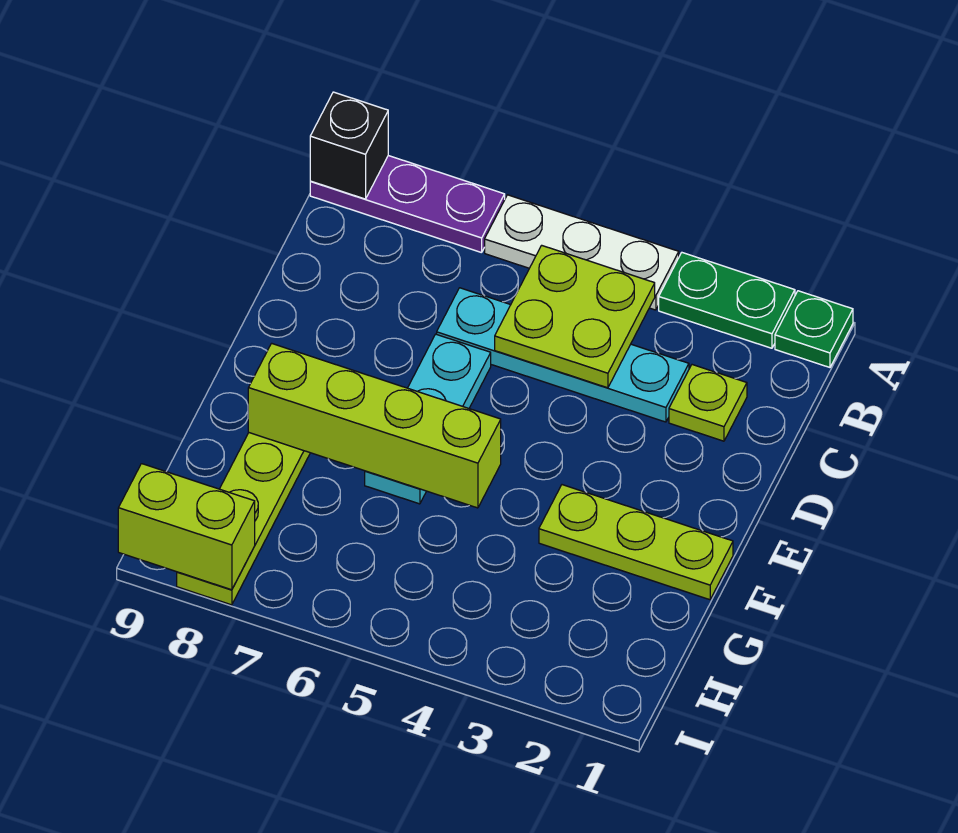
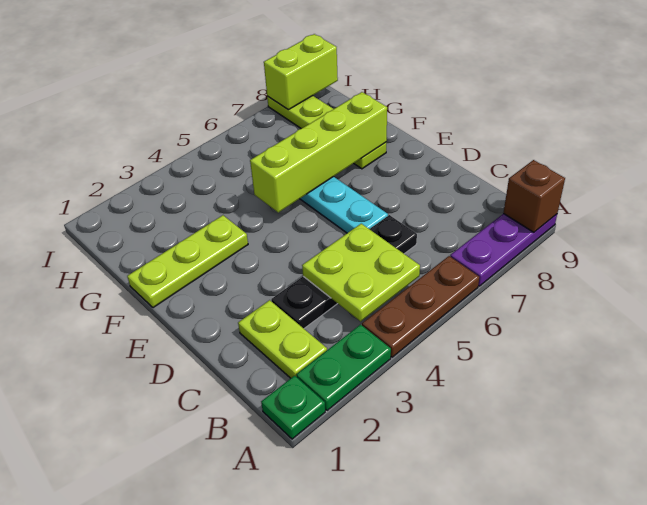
white 1x3 plate [485,195,679,310] -> brown 1x3 plate [362,256,479,357]
black 1x1 brick [310,92,388,199] -> brown 1x1 brick [503,160,565,232]
lime 1x1 plate [669,365,747,441] -> lime 1x2 plate [238,300,327,378]
cyan 1x4 plate [437,288,689,422] -> black 1x4 plate [271,215,417,328]

